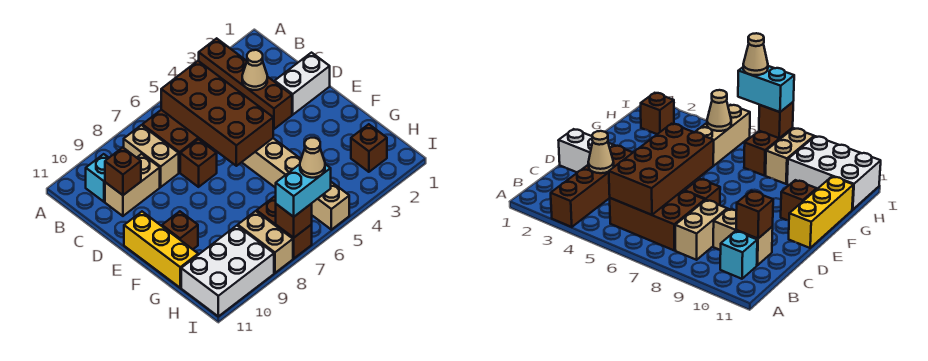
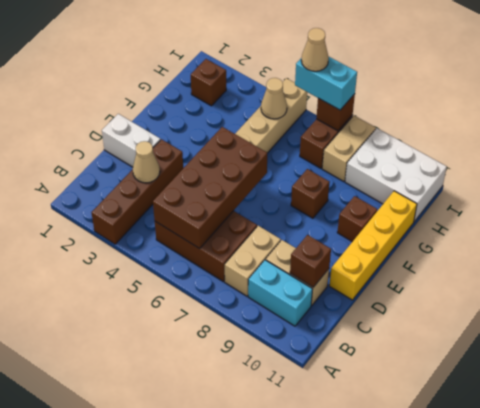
cyan 1x1 brick [86,154,109,202] -> cyan 1x2 brick [248,260,313,326]
brown 1x1 brick [180,139,217,187] -> brown 1x1 brick moved to [291,169,330,218]
yellow 1x3 brick [124,212,198,288] -> yellow 1x4 brick [329,191,417,300]

